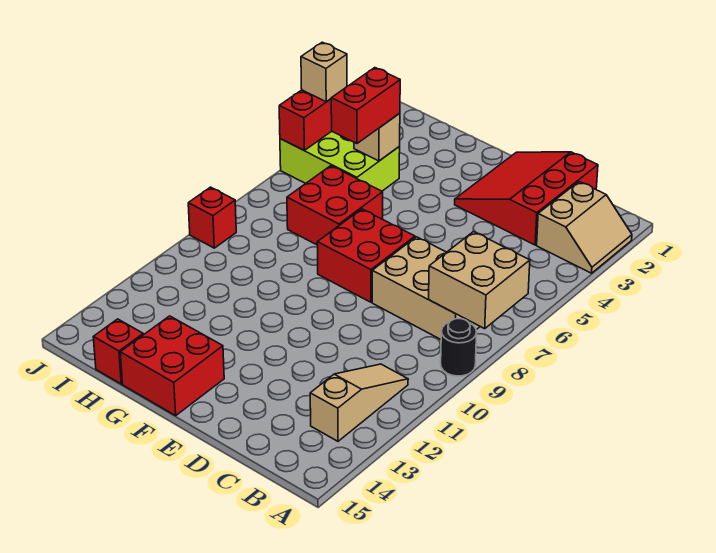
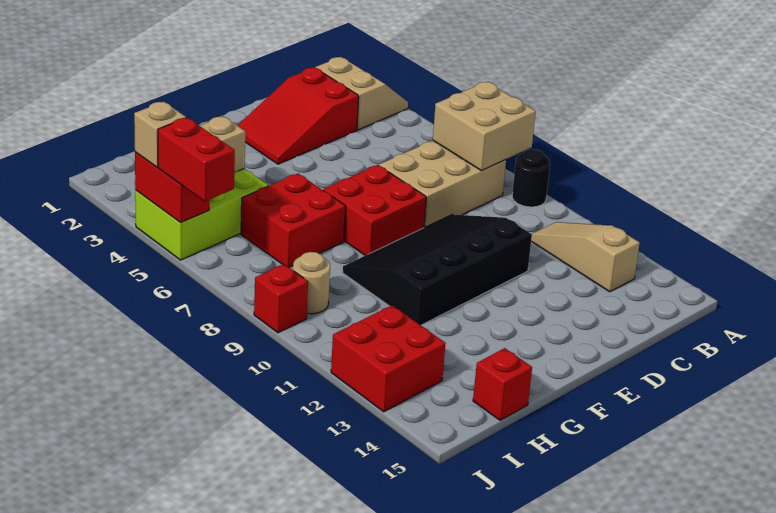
red 3x3 slope [455,152,598,245] -> red 2x3 slope [238,68,359,164]
none -> black 3x4 slope [343,214,532,325]
red 2x2 brick [120,316,224,416] -> red 2x2 brick moved to [331,305,446,412]
red 1x2 brick [331,68,400,144] -> red 1x2 brick moved to [158,118,235,201]
none -> tan 1x1 round brick [293,252,330,314]

